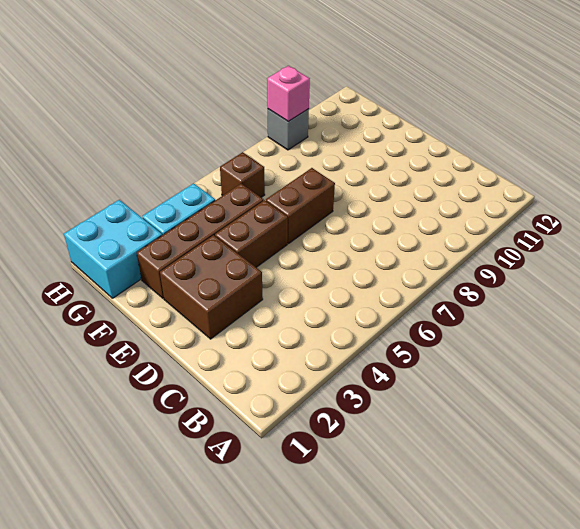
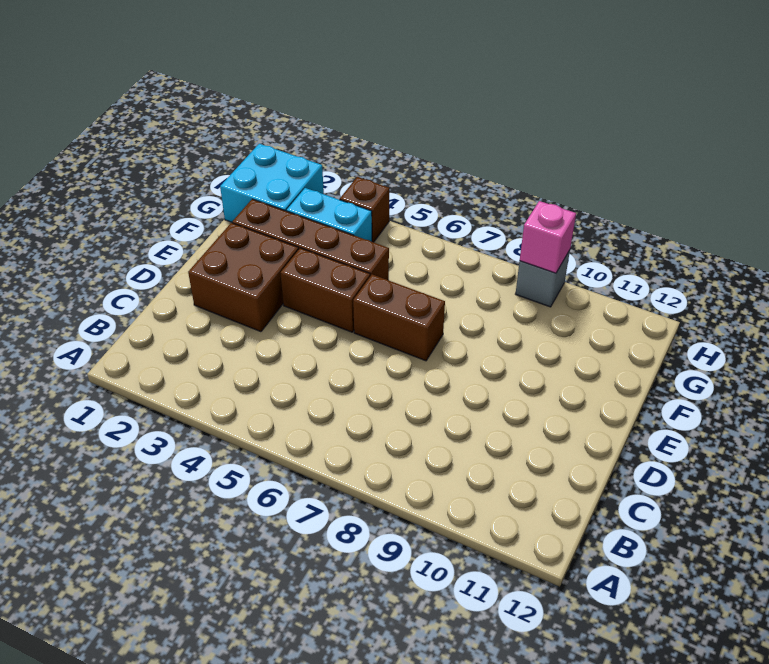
brown 1x1 brick [220,152,265,197] -> brown 1x1 brick moved to [340,177,389,242]

